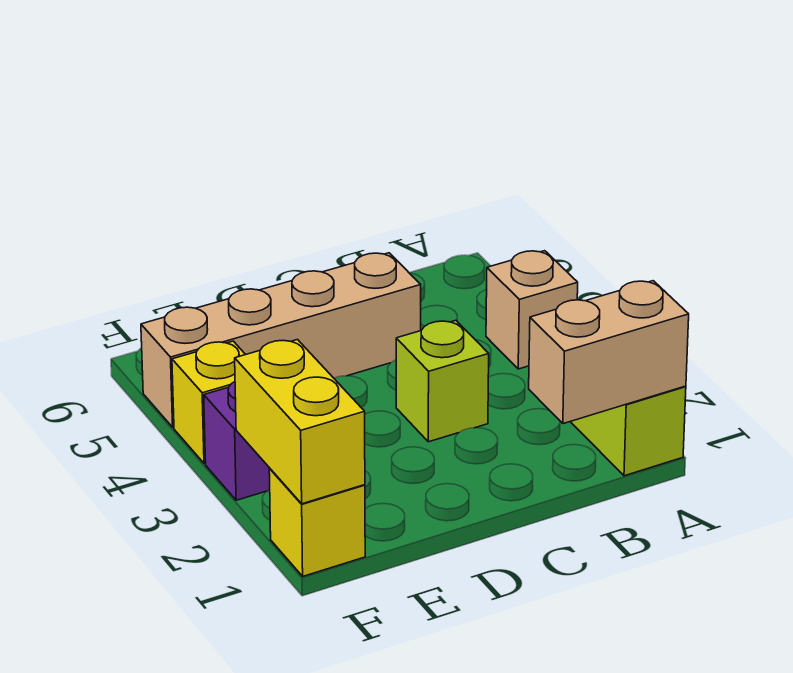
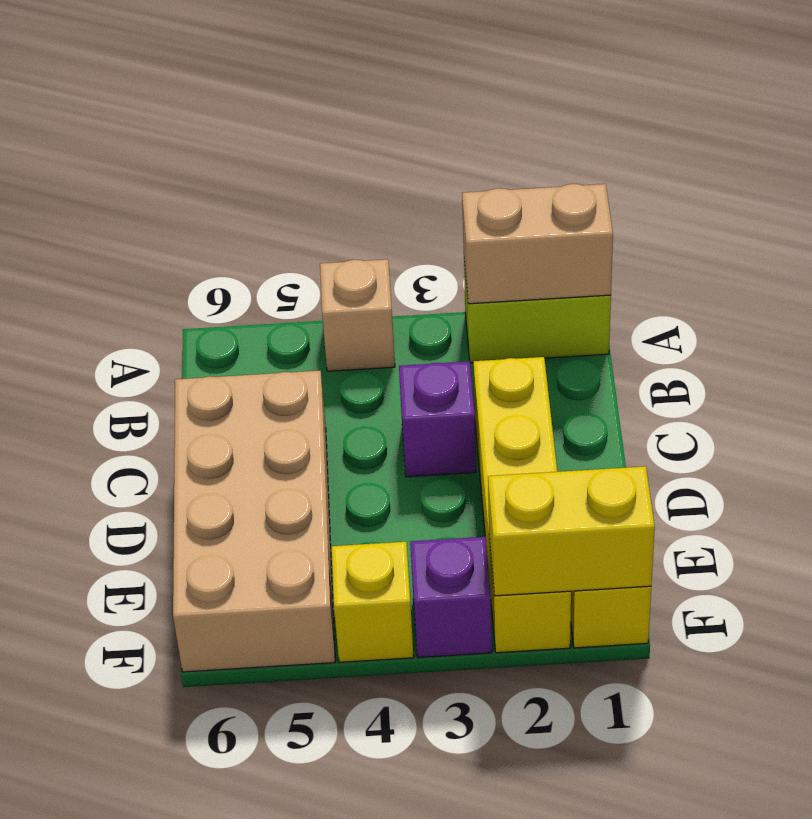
tan 1x2 brick [529,281,689,424] -> tan 1x2 brick turned to [462,184,613,304]
none -> yellow 1x4 brick [473,357,571,653]
lime 1x1 brick [396,320,489,442] -> purple 1x1 brick [399,361,476,477]
tan 1x4 brick [141,253,421,427] -> tan 2x4 brick [173,371,335,672]

